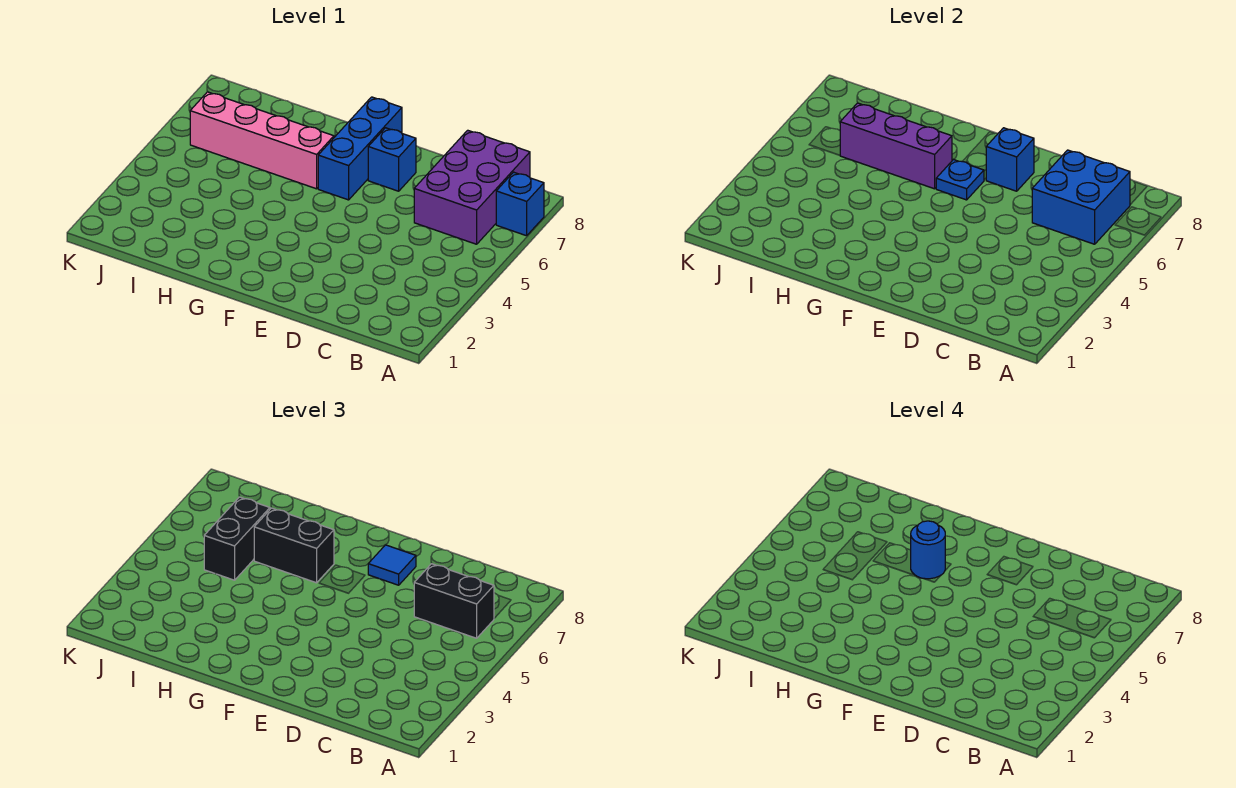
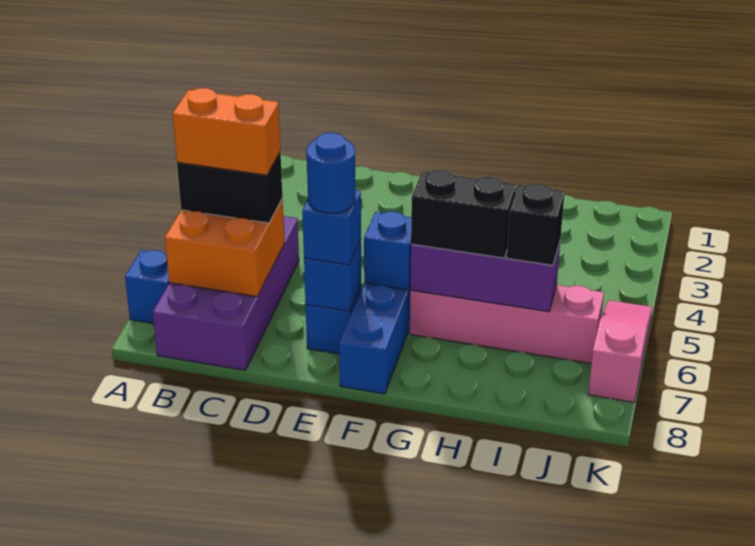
purple 2x3 brick [414,130,530,244] -> purple 2x4 brick [153,216,299,370]
blue 2x2 brick [1032,150,1130,244] -> orange 2x2 brick [165,199,284,297]
none -> orange 1x2 brick [173,88,280,175]
blue 1x1 tile [368,545,416,585] -> blue 1x1 brick [302,190,361,265]
blue 1x1 plate [936,159,984,200] -> blue 1x1 brick [364,212,411,290]
blue 1x1 round brick [911,521,945,579] -> blue 1x1 round brick moved to [307,133,355,213]
black 1x2 brick [204,497,270,580] -> black 1x1 brick [507,184,565,265]
none -> pink 1x3 slope [588,300,652,402]

